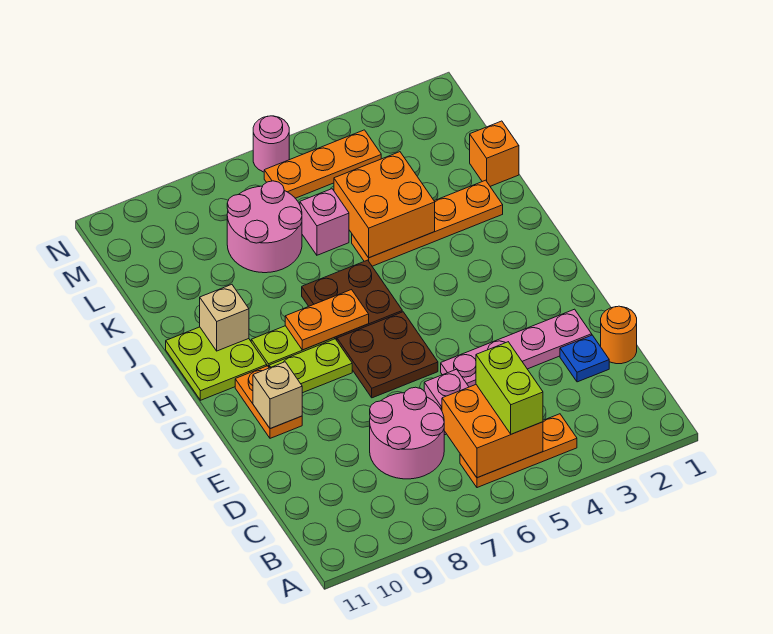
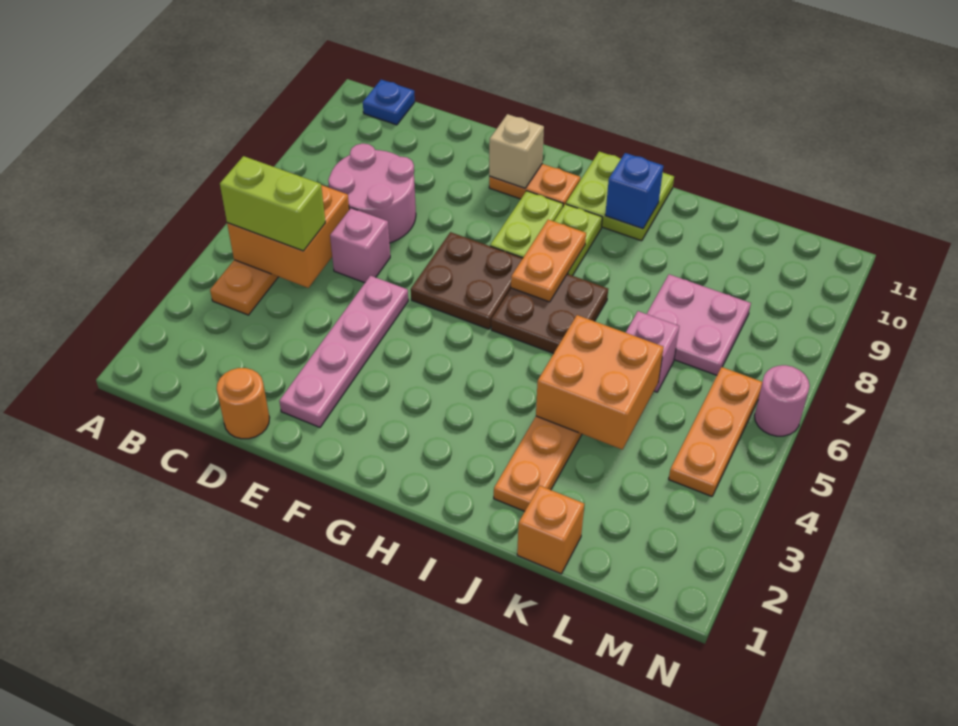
blue 1x1 plate [560,335,609,382] -> blue 1x1 plate moved to [363,80,415,125]
tan 1x1 brick [200,284,249,351] -> blue 1x1 brick [605,153,663,229]
pink 2x2 round brick [227,181,302,273] -> pink 2x2 plate [647,274,751,375]

